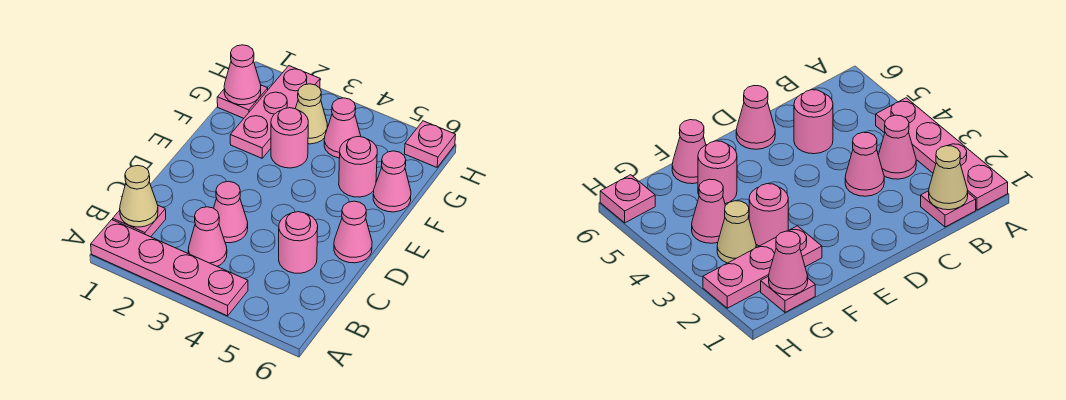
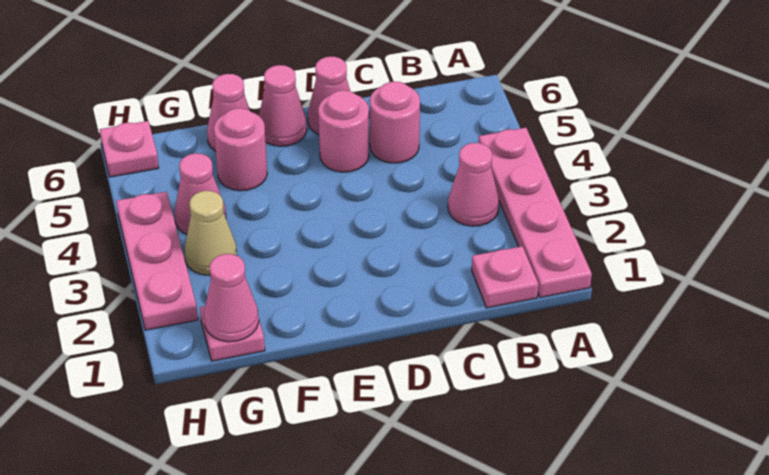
tan 1x1 cone [120,165,158,227] -> none
pink 1x1 cone [214,181,248,243] -> pink 1x1 cone moved to [259,65,307,146]
pink 1x3 plate [230,66,320,158] -> pink 1x3 plate turned to [116,192,198,330]
pink 1x1 round brick [271,108,308,168] -> pink 1x1 round brick moved to [318,90,369,172]

